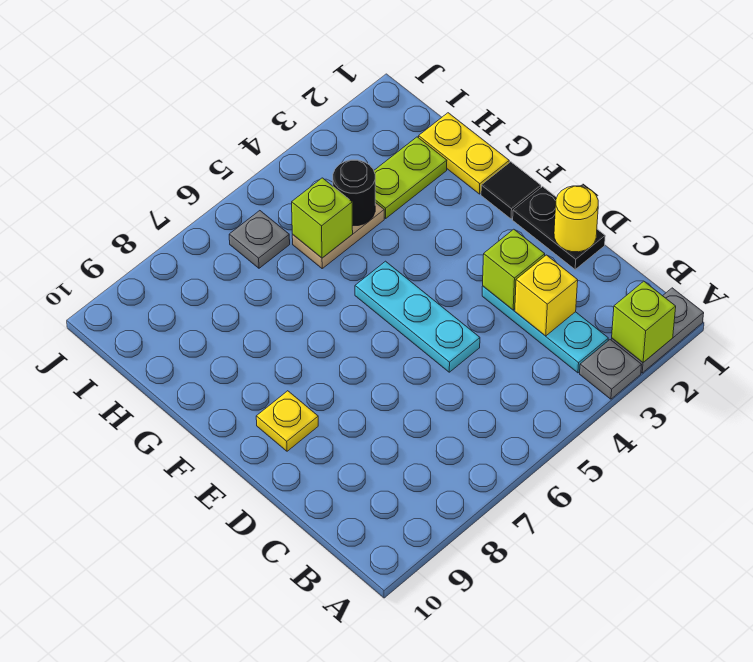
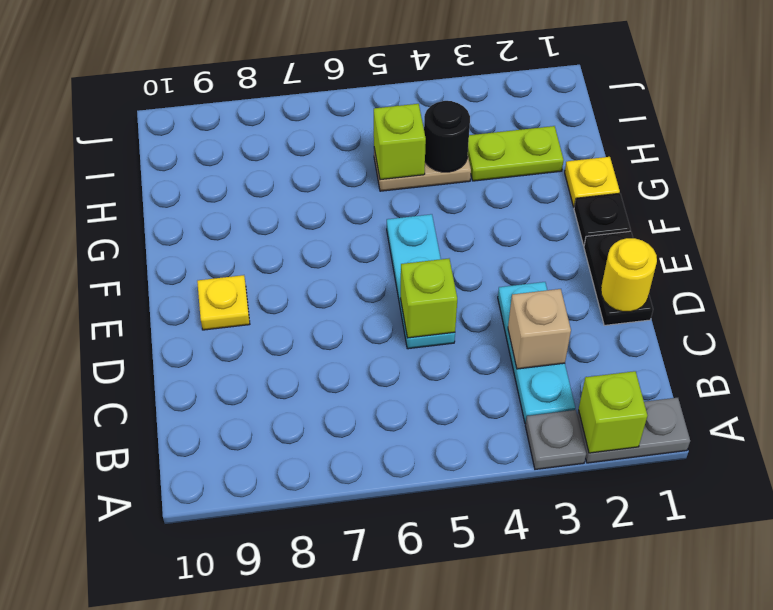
yellow 1x1 brick [515,255,578,336] -> tan 1x1 brick [508,289,571,369]
lime 1x1 brick [483,229,545,310] -> lime 1x1 brick moved to [400,259,457,338]
black 1x1 tile [481,162,541,219] -> black 1x1 plate [574,193,631,245]
yellow 1x2 plate [419,113,509,194] -> yellow 1x1 plate [565,157,620,207]
grey 1x1 plate [229,211,290,268] -> none

